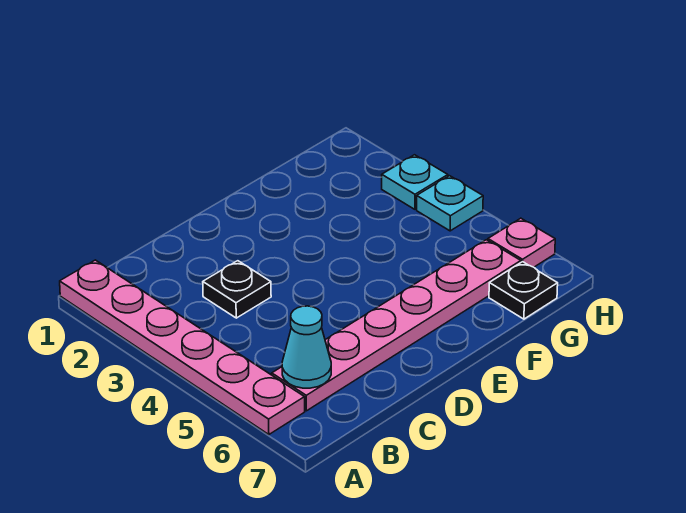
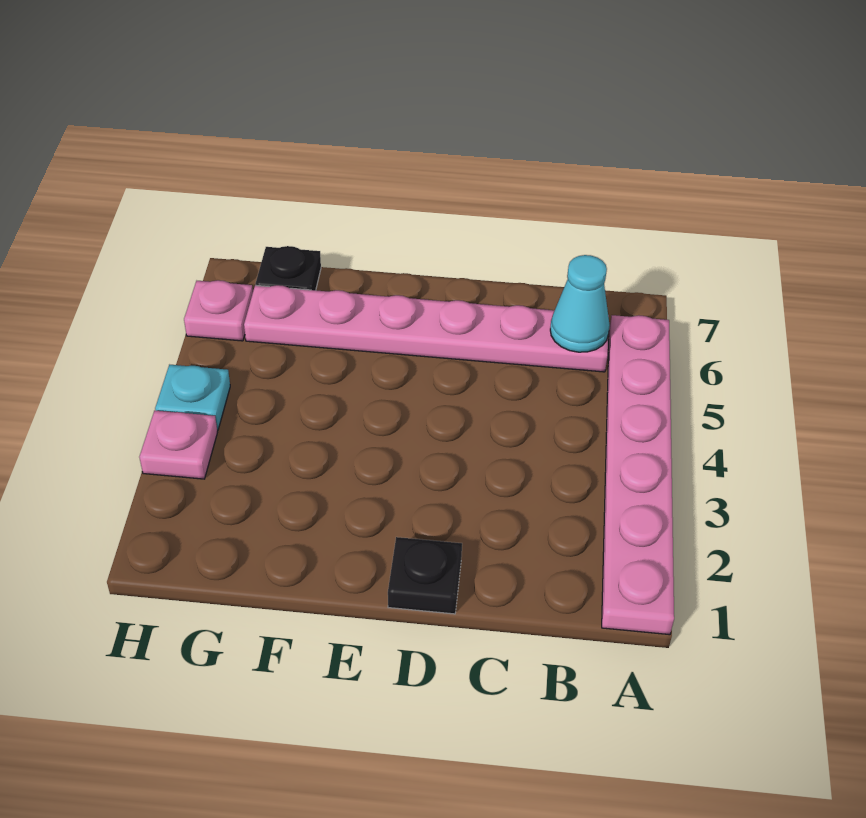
black 1x1 plate [203,261,271,318] -> black 1x1 plate moved to [388,537,462,614]
cyan 1x1 plate [382,155,448,209] -> pink 1x1 plate [139,410,218,479]

